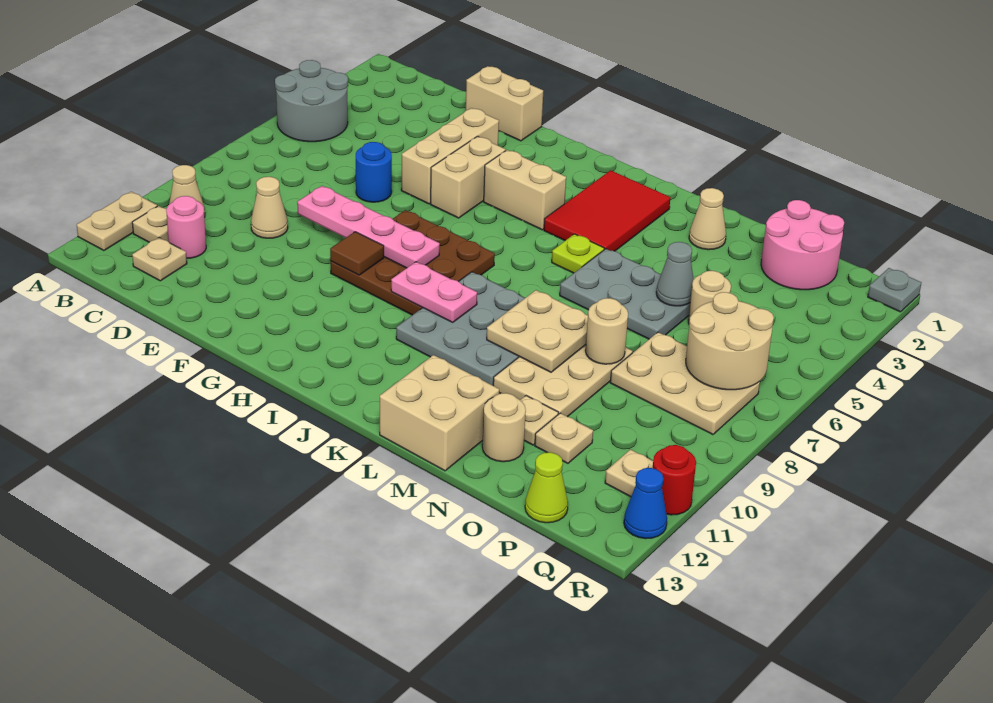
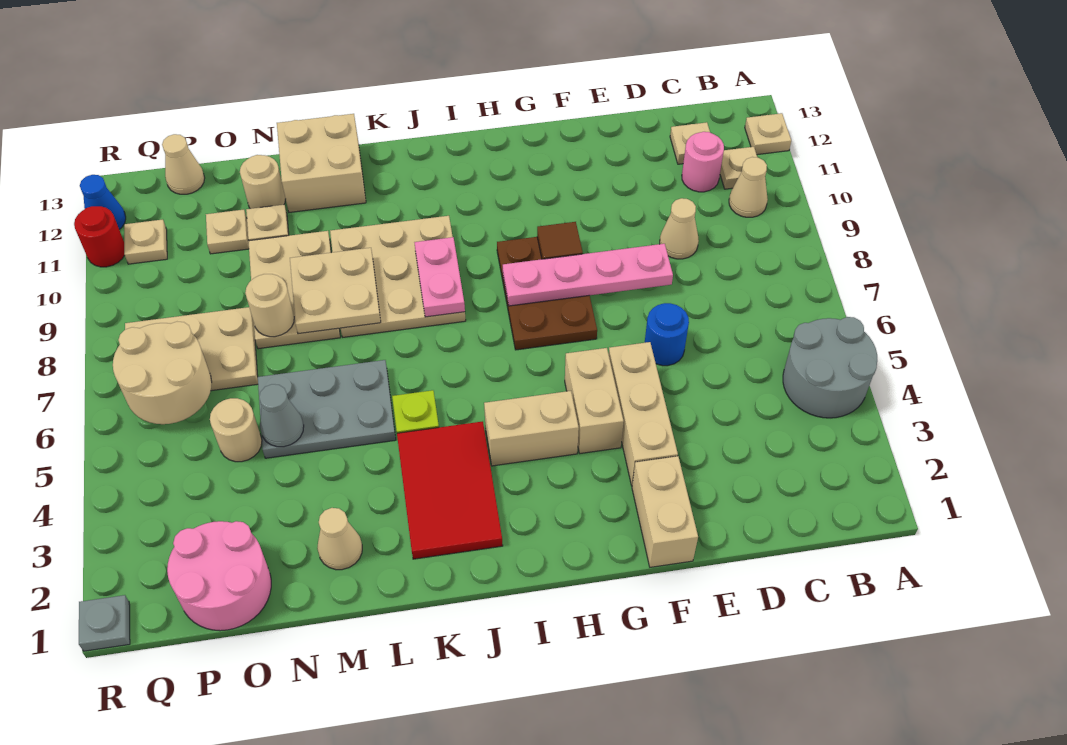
tan 1x2 plate [77,192,157,251] -> tan 1x1 plate [745,113,791,155]
tan 1x2 brick [466,66,543,141] -> tan 1x2 brick turned to [632,456,698,567]
brown 3x3 plate [331,210,495,315] -> brown 2x3 plate [497,237,597,350]
pink 1x2 plate [391,262,477,322] -> pink 1x2 plate turned to [414,237,465,317]
grey 3x3 plate [396,272,525,385] -> tan 3x3 plate [330,216,466,337]
lime 1x1 cone [525,452,568,523] -> tan 1x1 cone [162,134,205,194]

